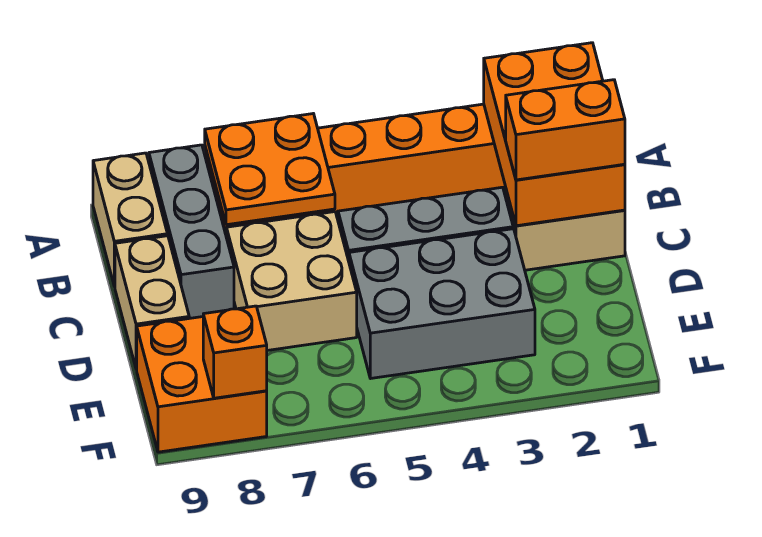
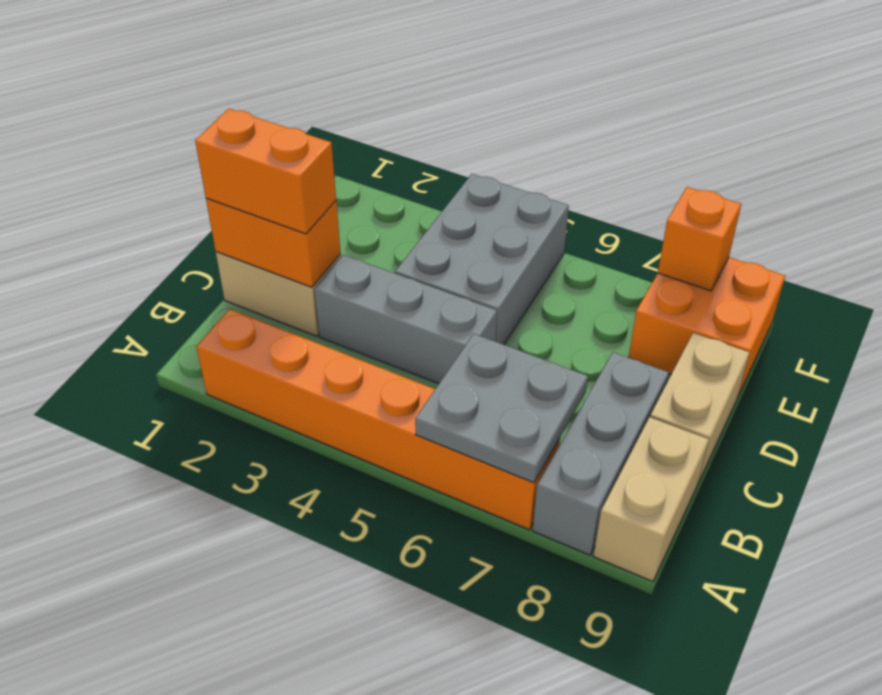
orange 2x3 brick [484,43,625,226] -> orange 1x2 brick [206,198,341,287]
orange 2x2 plate [205,114,335,225] -> grey 2x2 plate [415,334,588,483]
tan 2x2 brick [226,212,357,350] -> none
grey 2x3 brick [349,229,535,379] -> grey 2x3 brick turned to [395,174,569,345]

